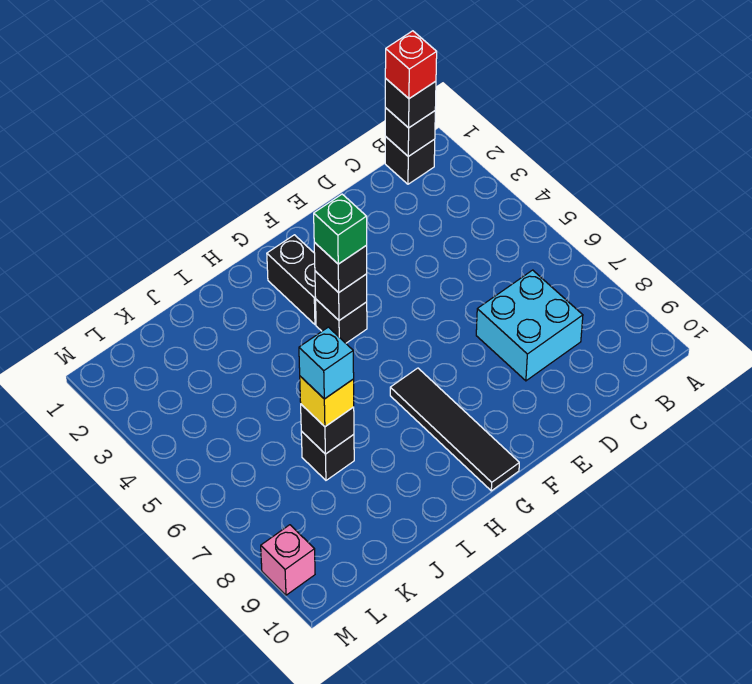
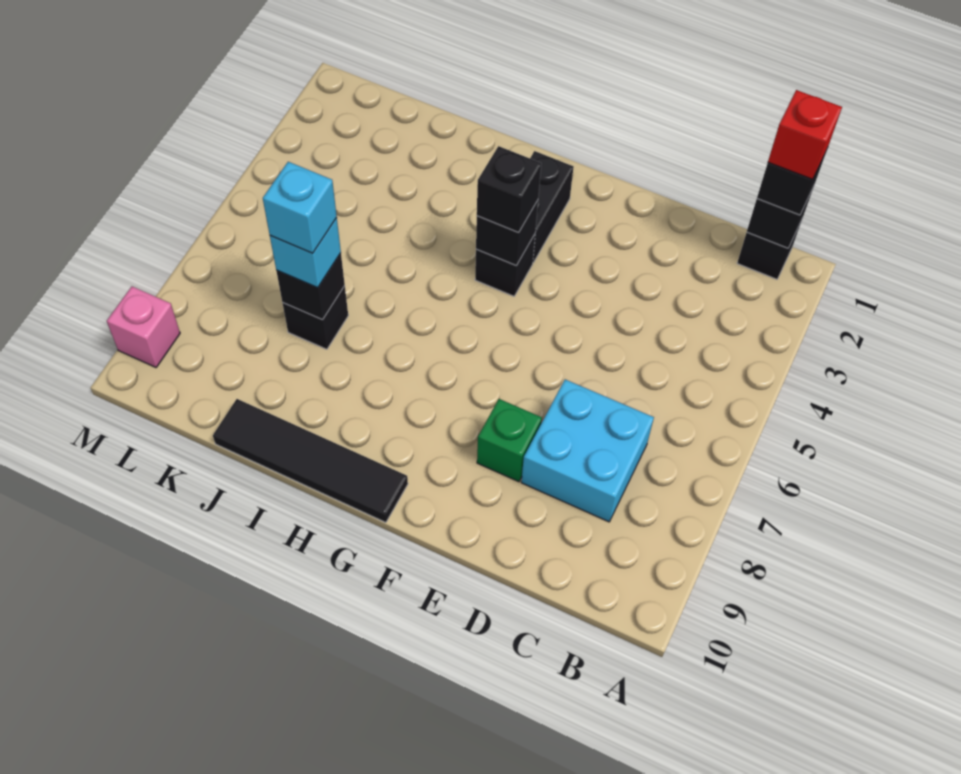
green 1x1 brick [314,194,367,264] -> green 1x1 brick moved to [477,399,542,482]
black 1x4 tile [390,368,519,491] -> black 1x4 tile turned to [213,399,408,522]
yellow 1x1 brick [300,376,354,427] -> cyan 1x1 brick [270,218,341,288]

